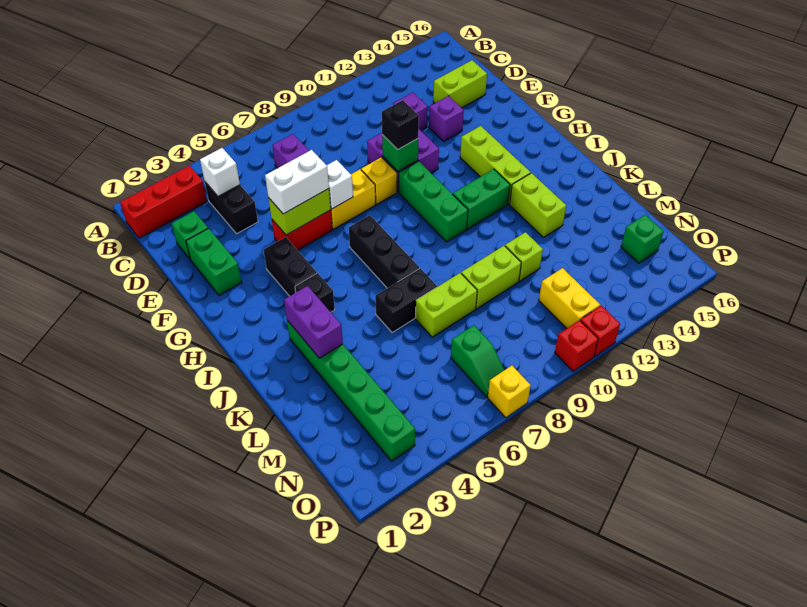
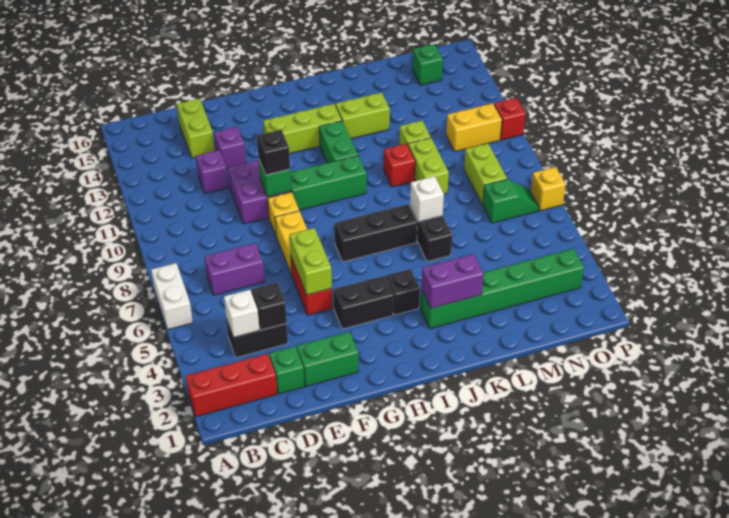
red 1x3 brick [120,165,207,238] -> red 1x3 brick turned to [186,354,277,417]
none -> black 1x1 brick [251,283,287,330]
white 1x2 brick [265,150,329,214] -> white 1x2 brick moved to [151,263,193,330]
white 1x1 brick [327,160,353,209] -> white 1x1 brick moved to [410,176,444,221]
lime 1x2 brick [416,273,477,337] -> lime 1x2 brick moved to [464,144,507,205]
red 1x1 brick [555,320,598,371] -> red 1x1 brick moved to [384,144,415,187]

